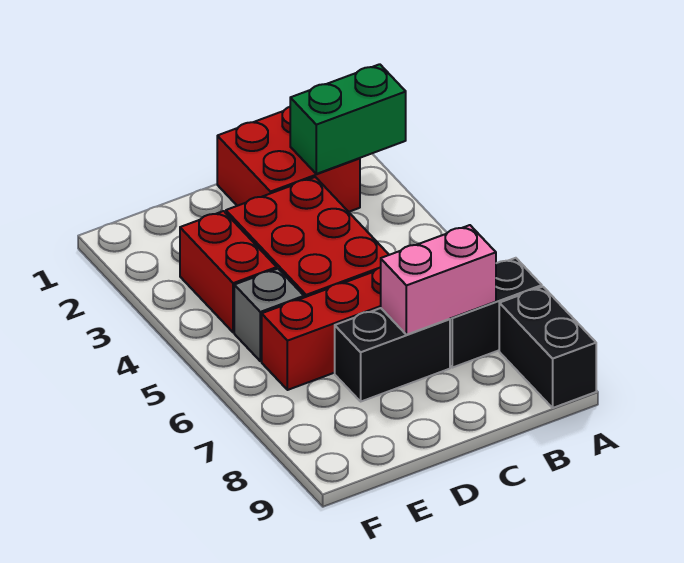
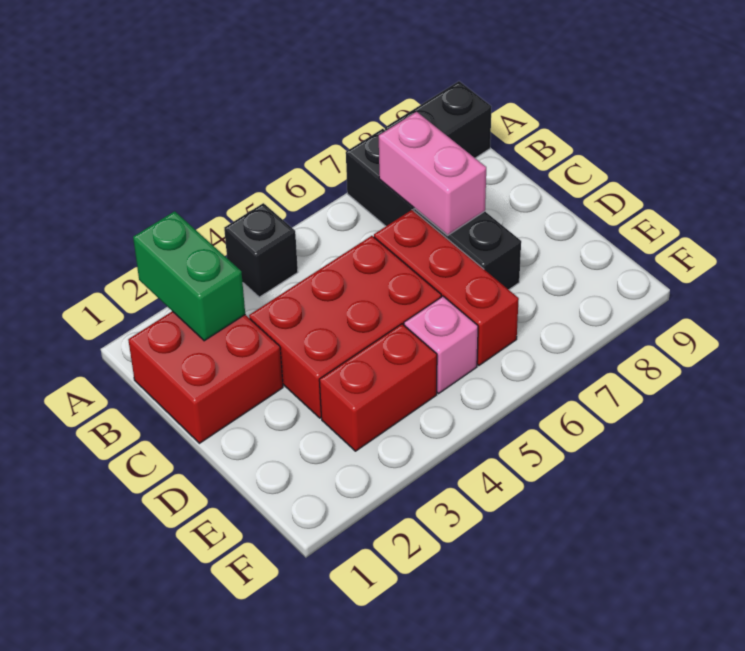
none -> black 1x1 brick [224,203,298,297]
grey 1x1 brick [234,269,304,361] -> pink 1x1 brick [404,296,478,393]

